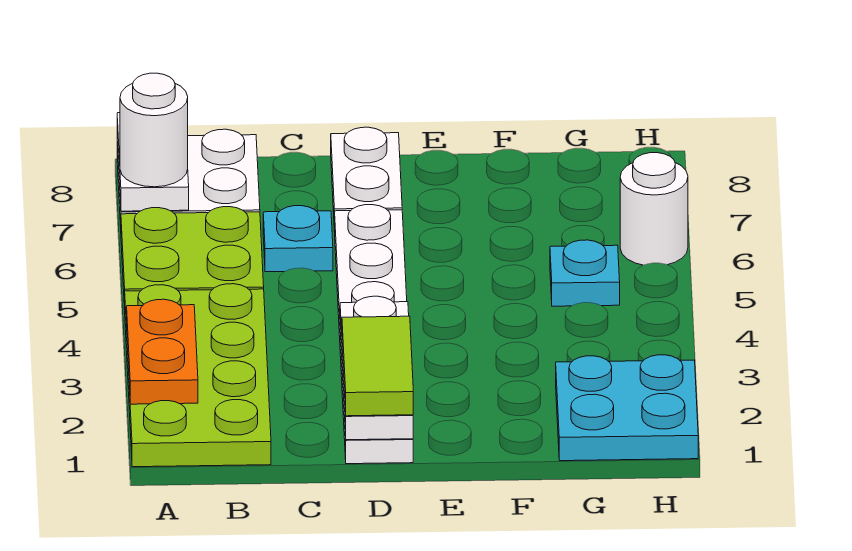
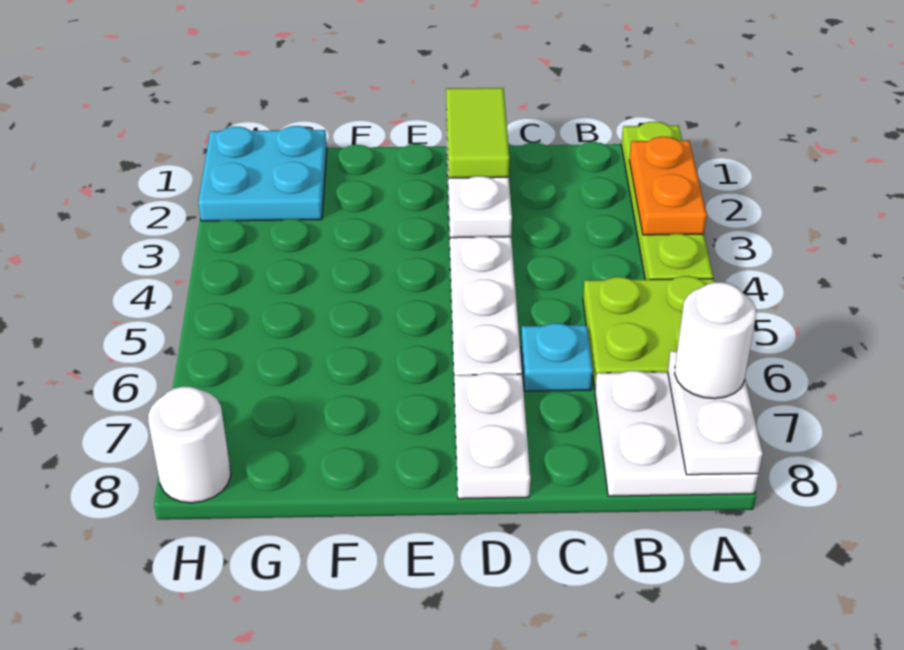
lime 2x4 plate [125,284,271,467] -> lime 1x4 plate [621,122,713,280]
cyan 1x1 plate [550,240,620,306] -> none
white 1x1 round brick [620,153,688,265] -> white 1x1 round brick moved to [148,387,231,503]

